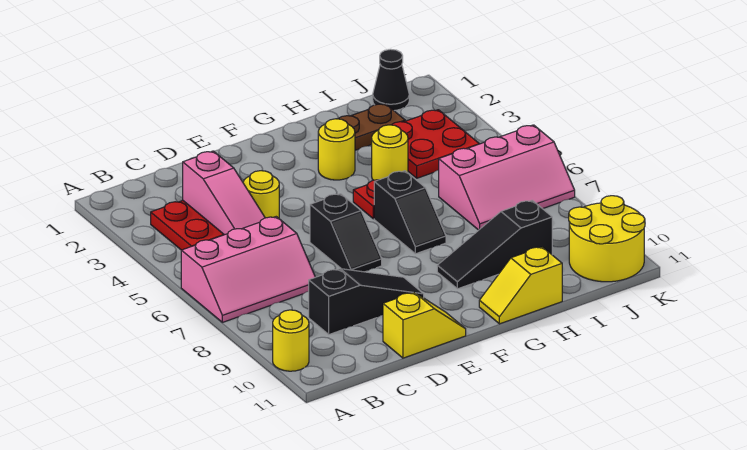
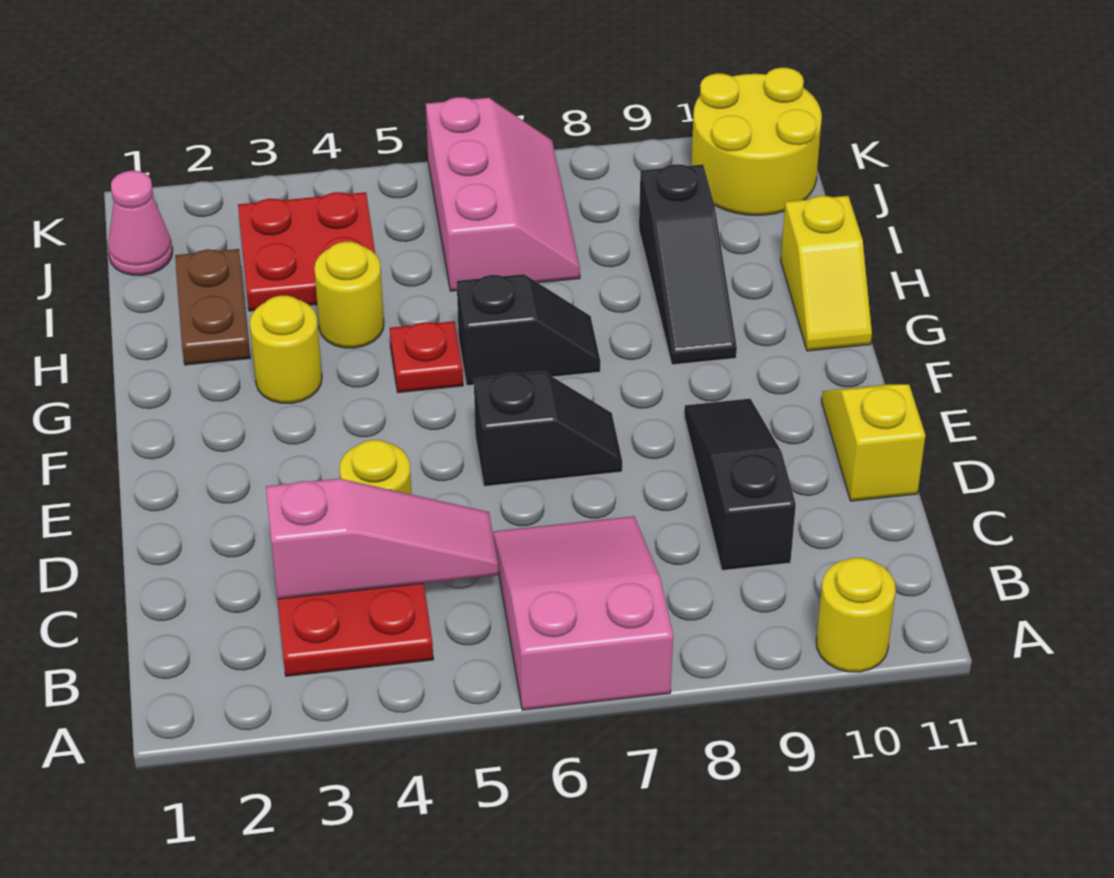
pink 2x3 slope [181,217,315,322] -> pink 2x3 slope turned to [493,516,673,710]
black 1x1 cone [373,49,409,111] -> pink 1x1 cone [108,171,173,275]

